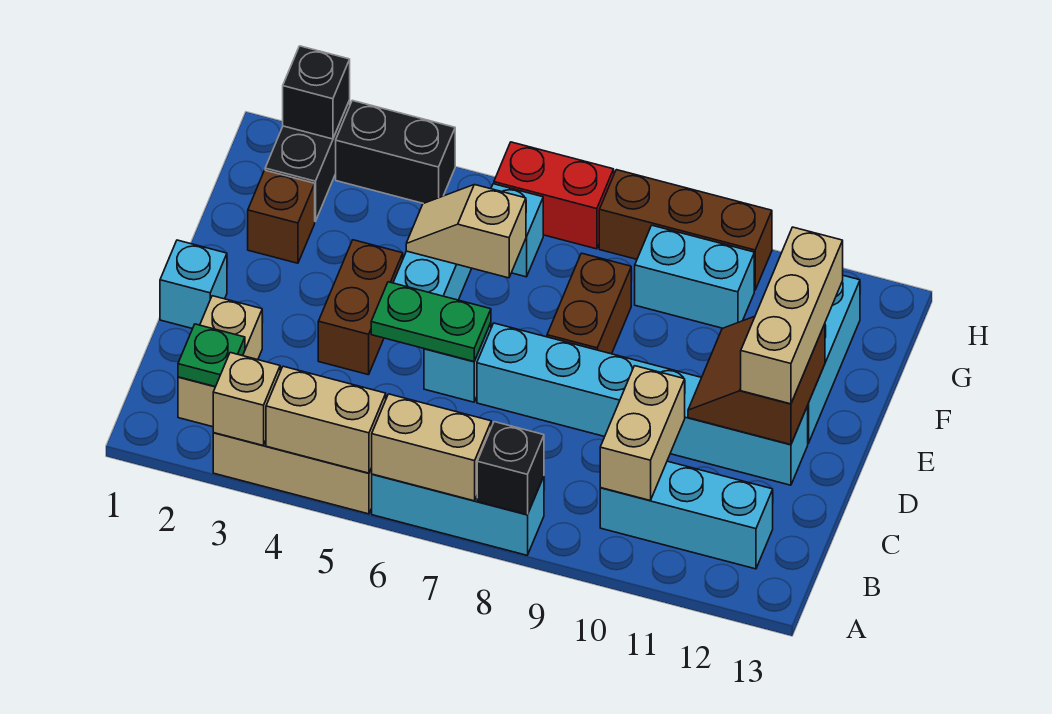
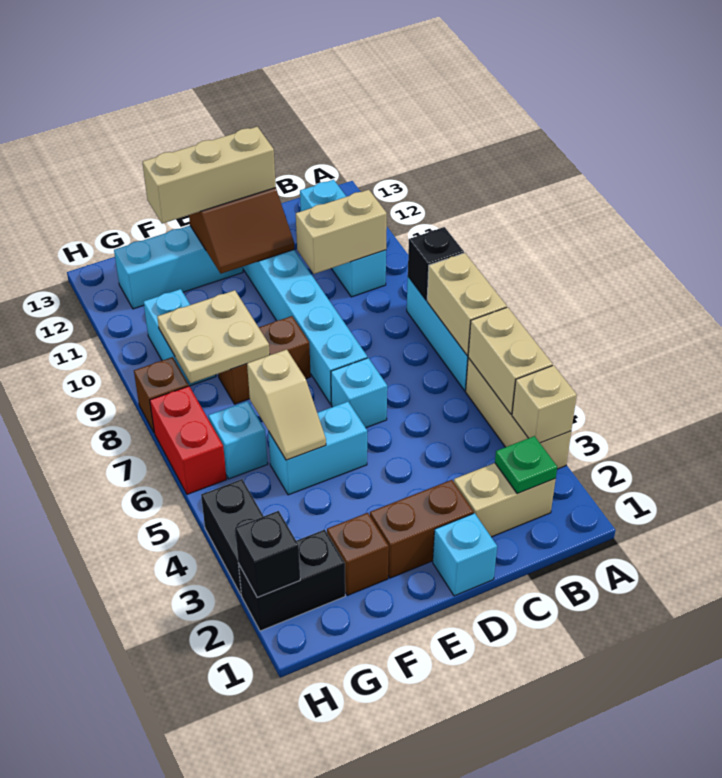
brown 1x2 brick [318,240,403,375] -> brown 1x2 brick moved to [370,480,474,578]
green 1x2 plate [371,282,491,362] -> none
none -> tan 2x2 plate [157,290,270,383]
brown 1x3 brick [599,170,772,290] -> brown 1x1 brick [134,357,189,432]

